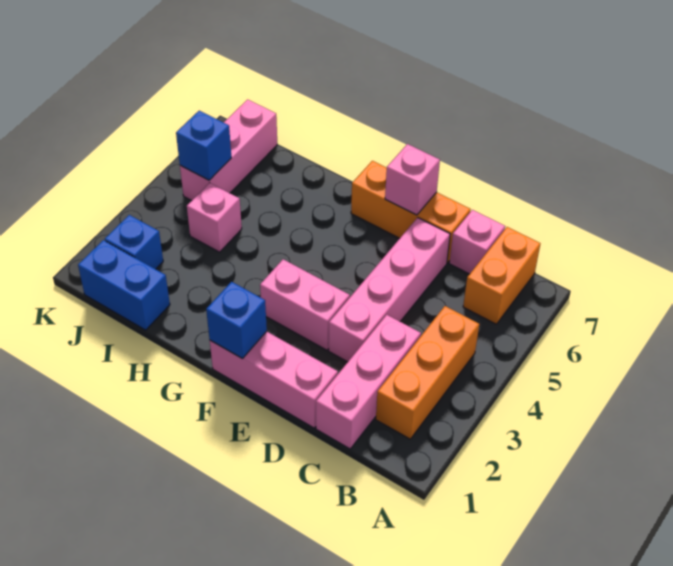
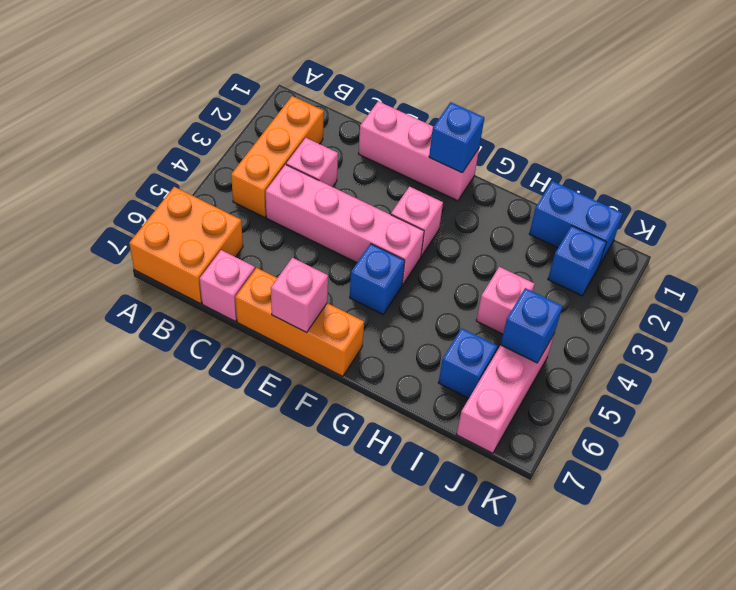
orange 1x2 brick [463,227,540,324] -> orange 2x2 brick [129,187,243,304]
pink 1x3 brick [316,315,421,449] -> pink 1x1 brick [286,138,338,187]
pink 1x4 brick [329,218,450,362] -> pink 1x4 brick turned to [266,165,424,285]
pink 1x2 brick [260,259,350,350] -> pink 1x1 brick [391,187,443,256]
none -> blue 1x1 brick [350,244,405,314]
none -> blue 1x1 brick [438,328,497,398]

